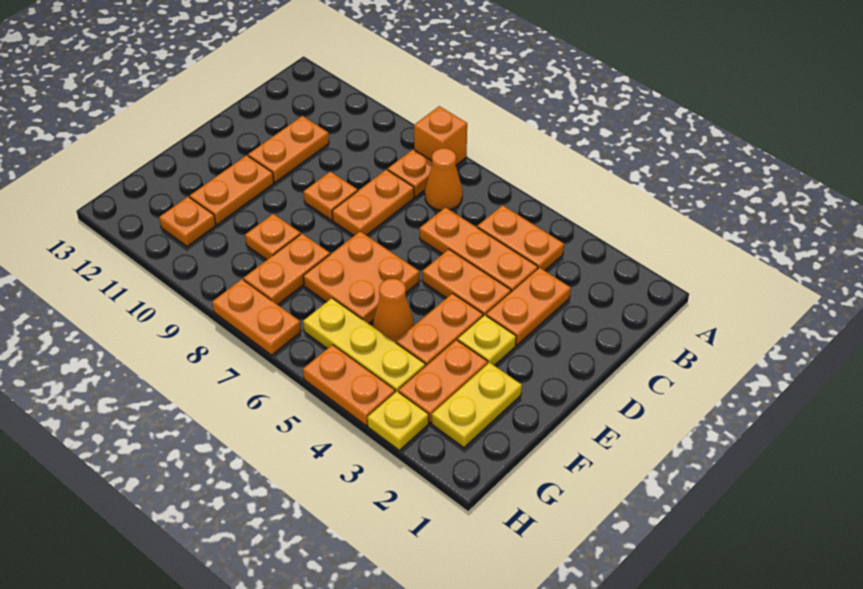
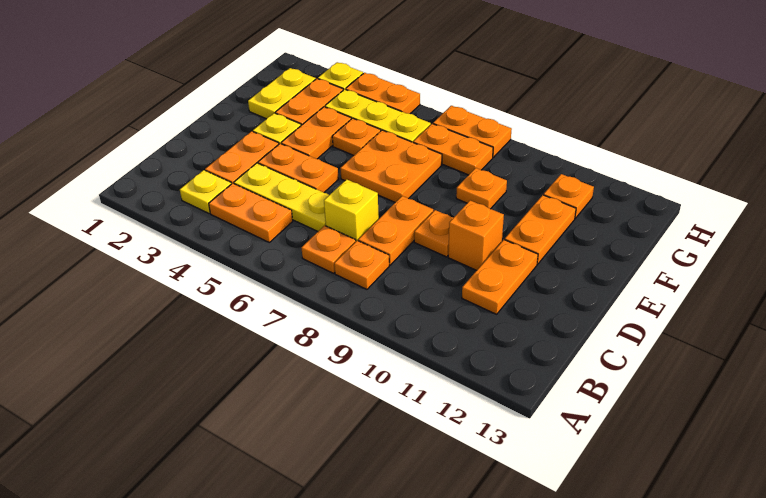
orange 1x1 brick [414,106,467,165] -> orange 1x1 brick moved to [448,200,504,270]
none -> yellow 1x1 plate [180,170,231,214]
orange 1x1 cone [425,148,463,210] -> orange 1x1 plate [301,225,356,273]
orange 1x3 plate [419,207,538,292] -> yellow 1x3 plate [234,163,329,231]
none -> yellow 1x1 brick [324,179,379,241]
orange 1x1 cone [373,279,414,343] -> orange 1x1 plate [332,118,381,155]
orange 1x2 plate [243,234,330,305] -> orange 1x2 plate turned to [413,124,493,175]

